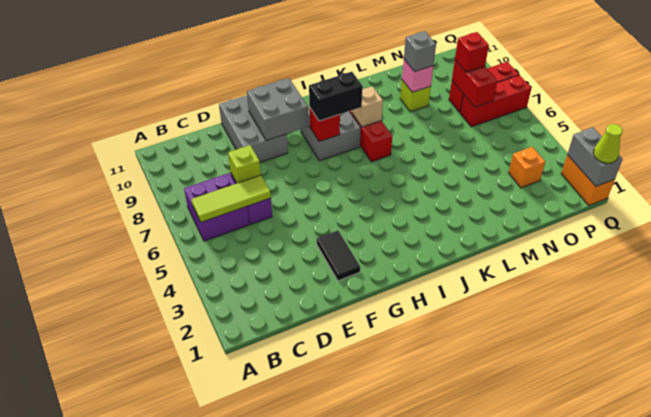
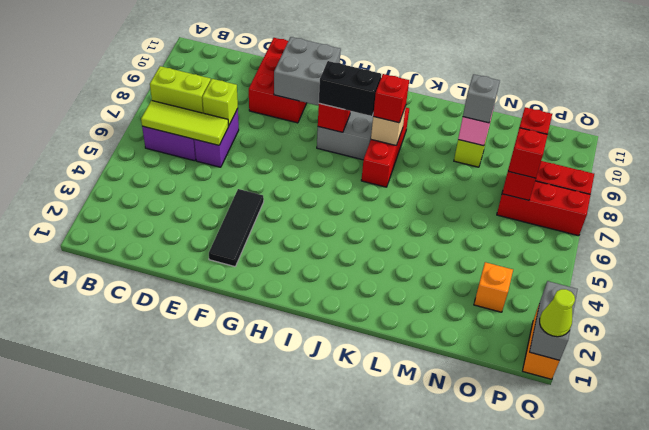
none -> lime 1x2 brick [150,66,211,113]
grey 2x3 brick [219,95,288,162] -> red 2x3 brick [249,38,306,123]
black 1x2 tile [317,231,360,281] -> black 1x3 tile [209,189,264,267]
none -> red 1x1 brick [373,74,409,123]
none -> red 1x1 brick [508,128,548,178]

